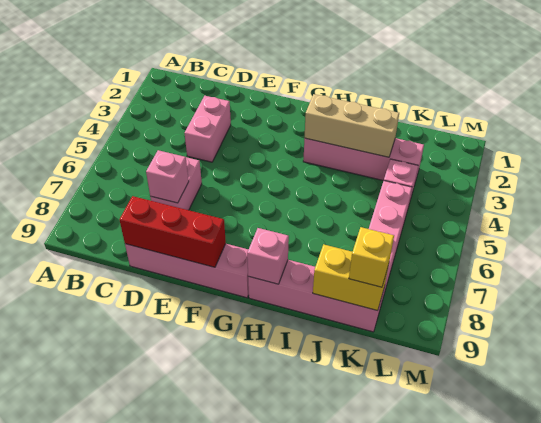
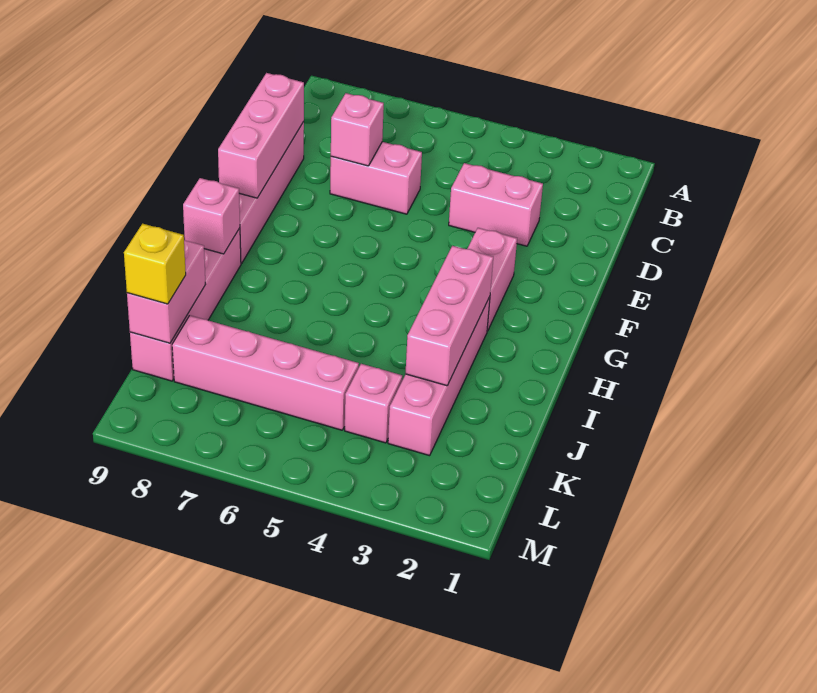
red 1x3 brick [120,196,226,267] -> pink 1x3 brick [218,73,304,198]
none -> pink 1x2 brick [467,228,517,331]
tan 1x3 brick [304,94,399,157] -> pink 1x3 brick [405,246,493,386]
yellow 1x2 brick [313,244,389,311] -> pink 1x2 brick [127,240,206,343]

